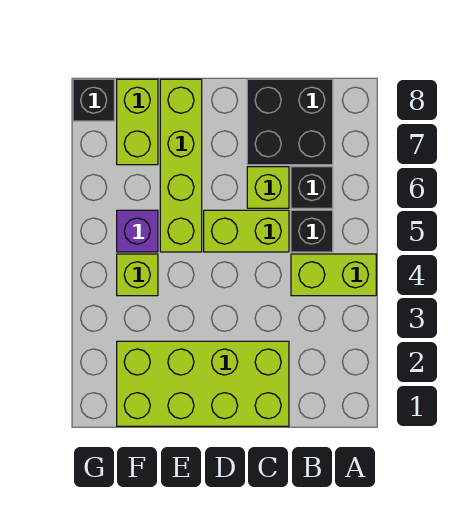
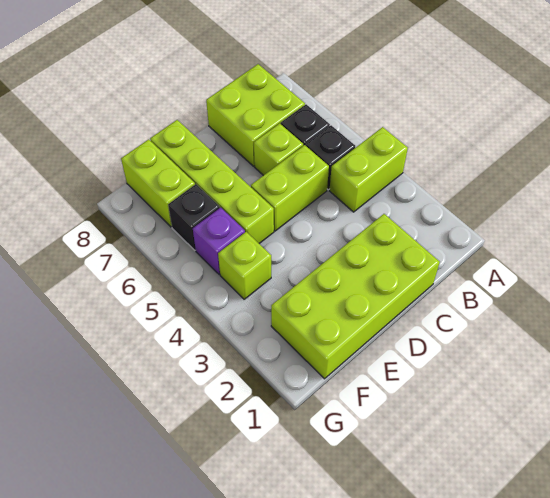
black 2x2 brick [247,79,333,165] -> lime 2x2 brick [206,64,305,166]
black 1x1 brick [73,79,114,121] -> black 1x1 brick moved to [168,184,220,250]

